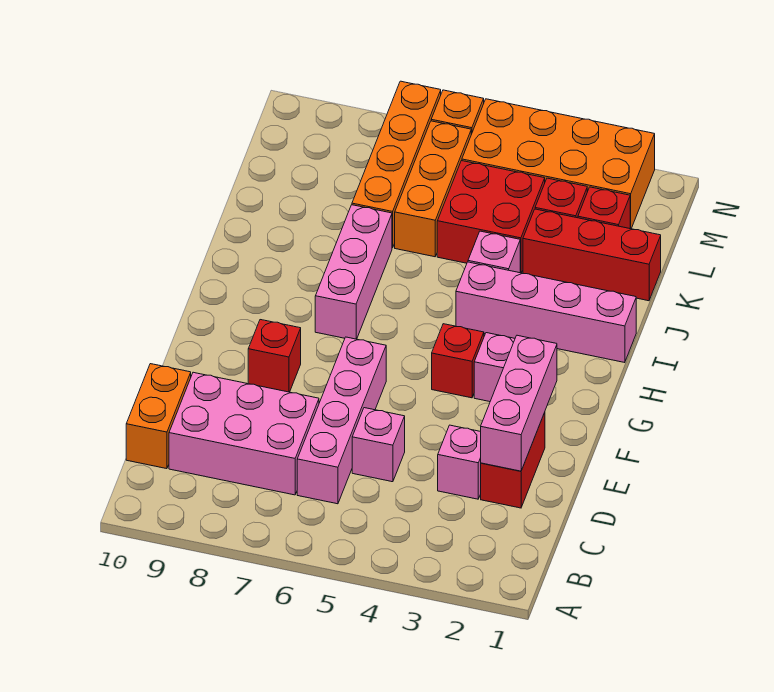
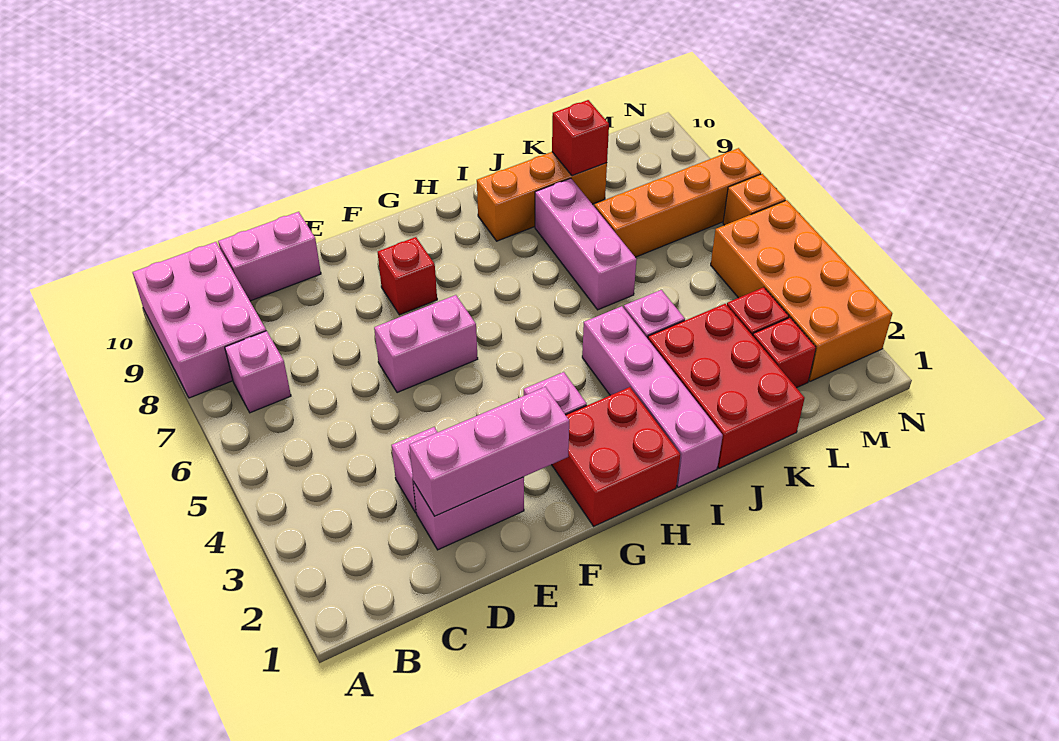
pink 1x4 brick [297,337,386,504] -> pink 1x2 brick [374,295,478,393]
pink 2x3 brick [169,372,319,495] -> pink 2x3 brick moved to [133,242,266,398]
orange 1x2 brick [126,364,191,469] -> pink 1x2 brick [218,212,321,301]
red 1x2 brick [481,412,545,508] -> pink 1x2 brick [413,477,524,550]
pink 1x1 brick [352,408,405,482] -> pink 1x1 brick moved to [225,331,291,413]
red 1x1 brick [432,324,484,398] -> red 1x1 brick moved to [552,100,609,176]
pink 1x3 brick [315,205,392,339] -> pink 1x3 brick turned to [535,178,637,310]
red 1x3 brick [523,209,661,301] -> red 2x3 brick [648,304,805,468]
red 2x2 brick [437,161,545,273] -> red 2x2 brick moved to [552,387,680,526]
orange 1x3 brick [395,121,471,257] -> orange 1x3 brick moved to [477,152,607,241]

